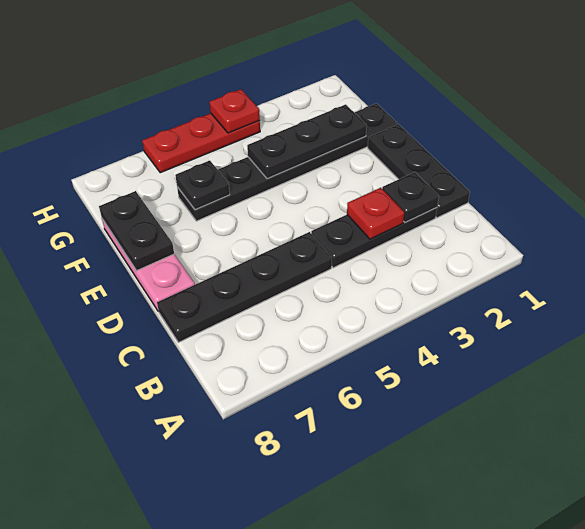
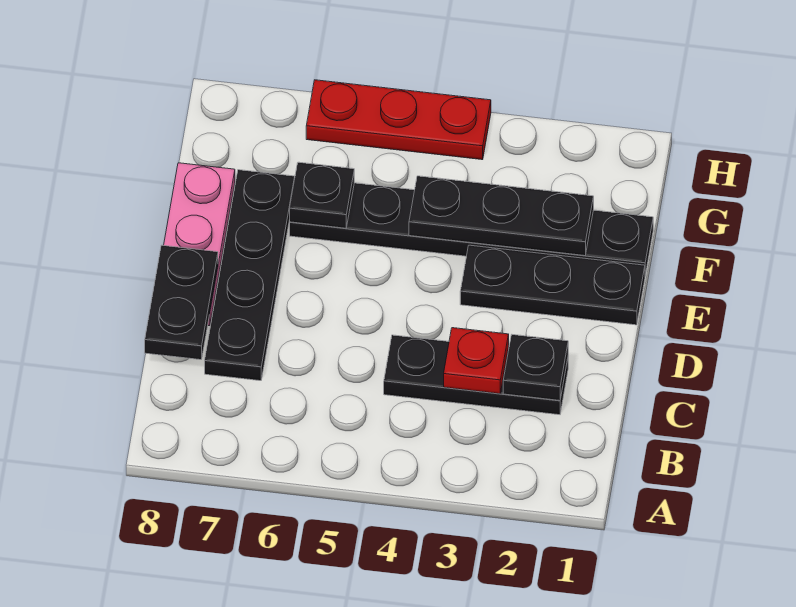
black 1x3 plate [368,124,470,218] -> black 1x3 plate turned to [460,245,645,325]
black 1x4 plate [157,232,332,342] -> black 1x4 plate turned to [205,170,295,381]
black 1x2 plate [99,191,174,271] -> black 1x2 plate moved to [145,245,218,360]
red 1x1 plate [210,89,260,133] -> none

